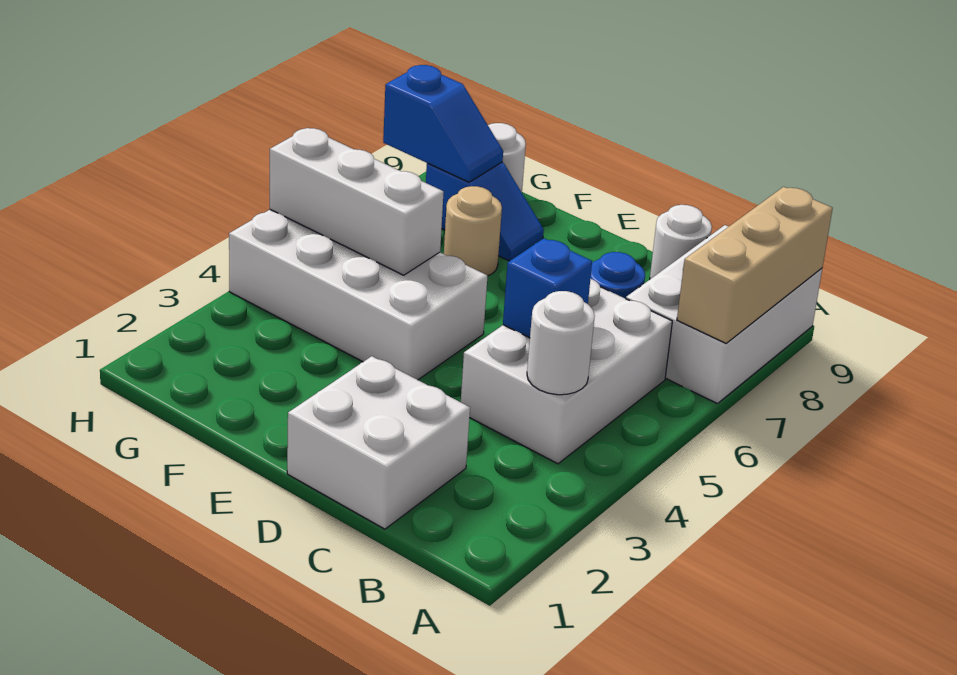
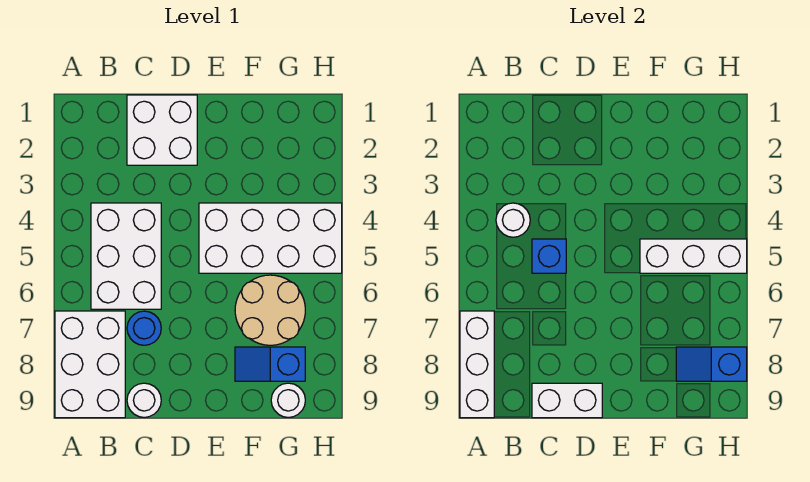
tan 1x3 brick [677,187,833,343] -> white 1x3 brick [460,311,494,418]
none -> white 1x2 brick [532,383,602,418]
tan 1x1 round brick [444,186,502,276] -> tan 2x2 round brick [235,275,305,345]

